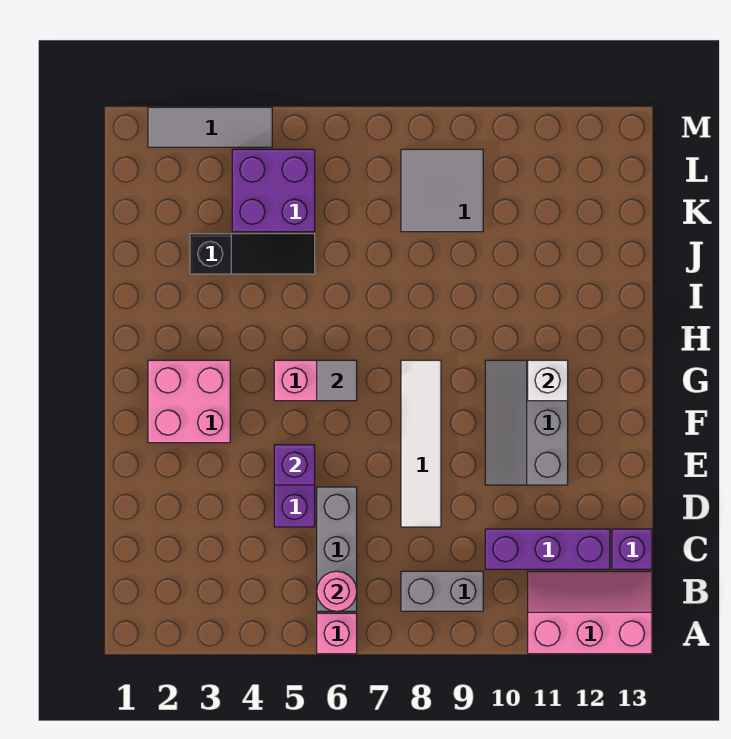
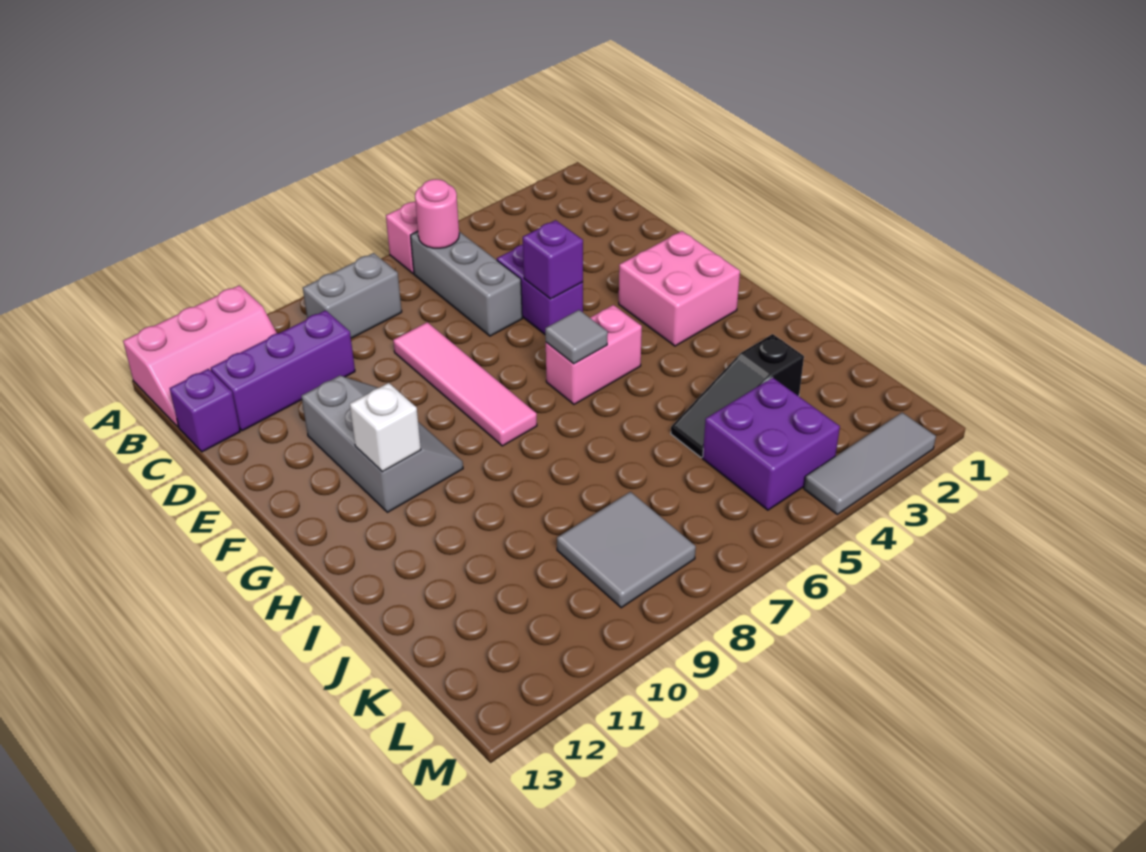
white 1x4 tile [401,360,441,527] -> pink 1x4 tile [393,322,537,446]

